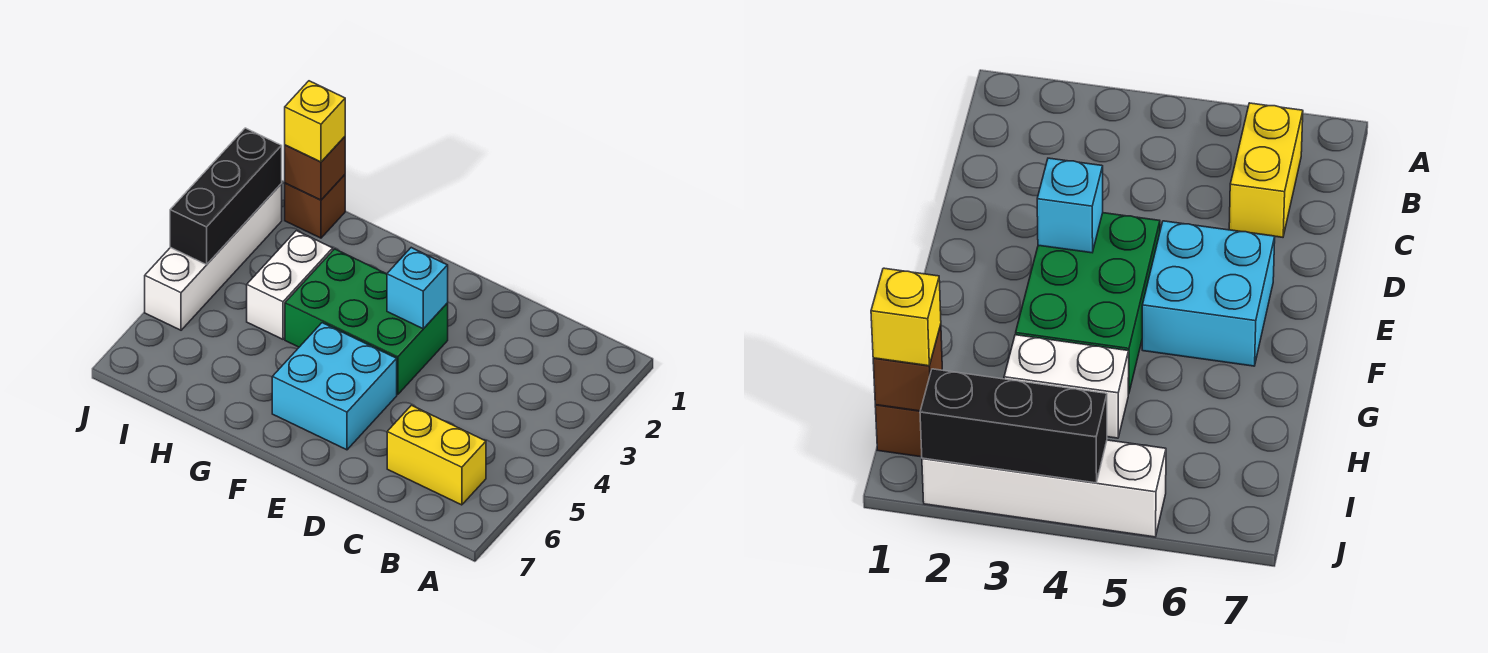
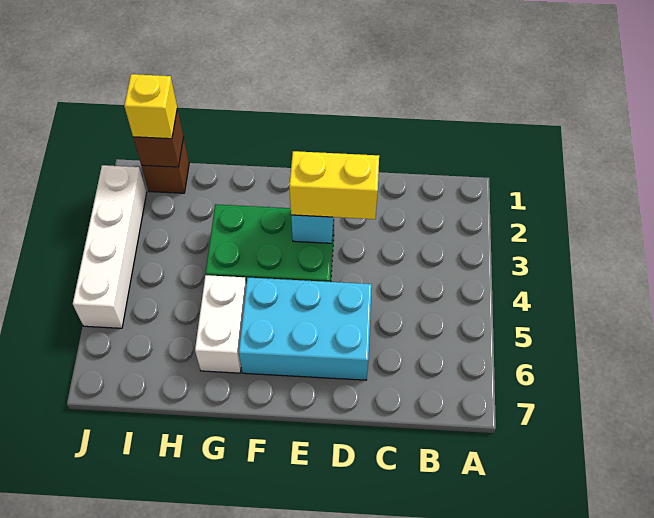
yellow 1x2 brick [387,405,486,505] -> yellow 1x2 brick moved to [289,151,379,219]
cyan 2x2 brick [272,323,397,450] -> cyan 2x3 brick [239,278,372,380]
white 1x2 brick [247,231,333,339] -> white 1x2 brick moved to [195,275,246,373]
black 1x3 brick [170,128,282,265] -> none

